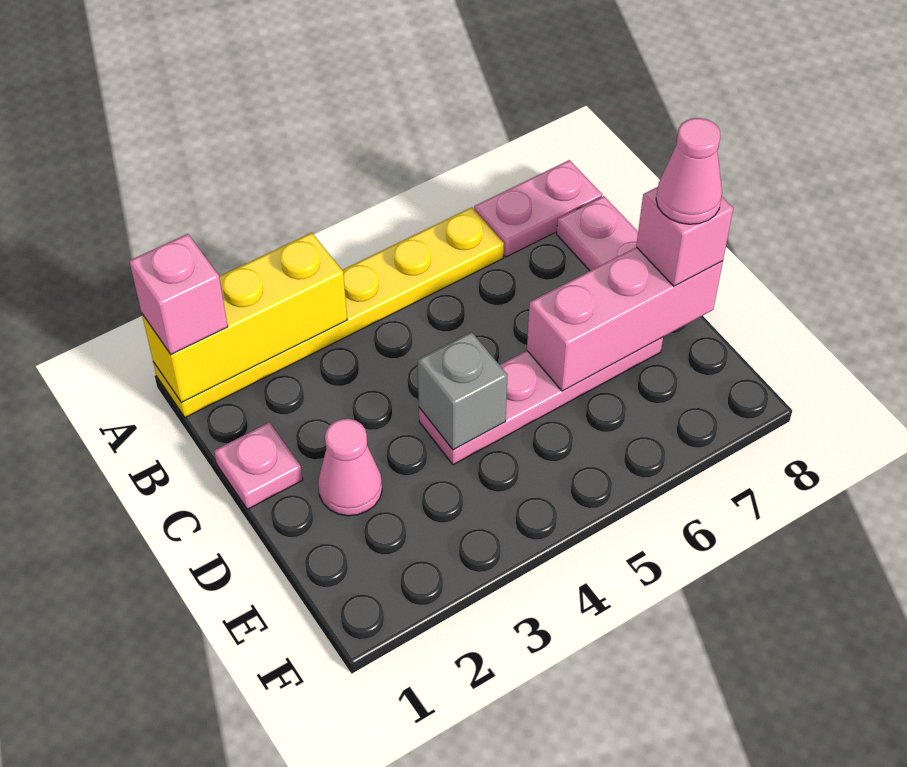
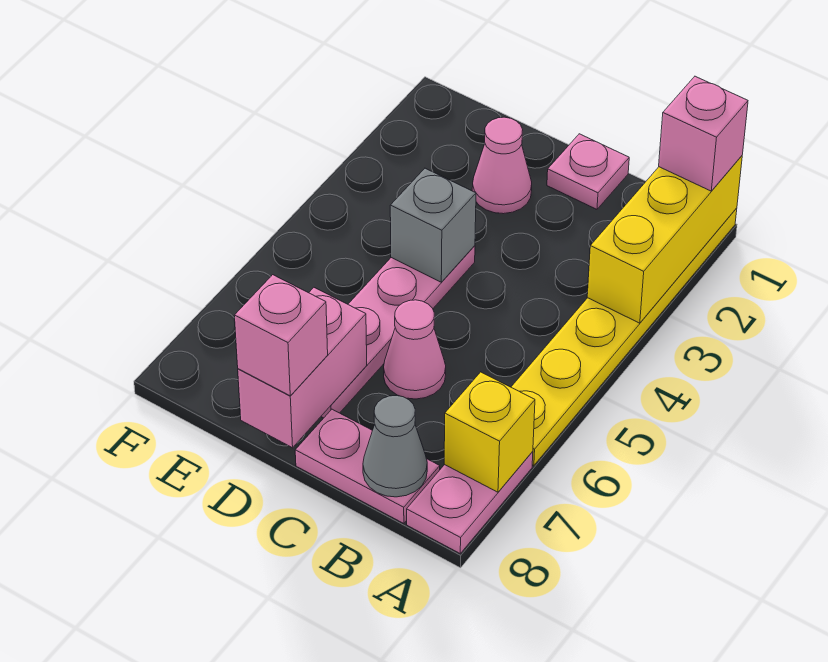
none -> yellow 1x1 brick [444,372,535,492]
none -> grey 1x1 cone [363,396,427,497]
pink 1x3 brick [527,247,723,391] -> pink 1x2 brick [238,288,367,448]
pink 1x1 cone [656,118,722,224] -> pink 1x1 cone moved to [384,300,446,399]

